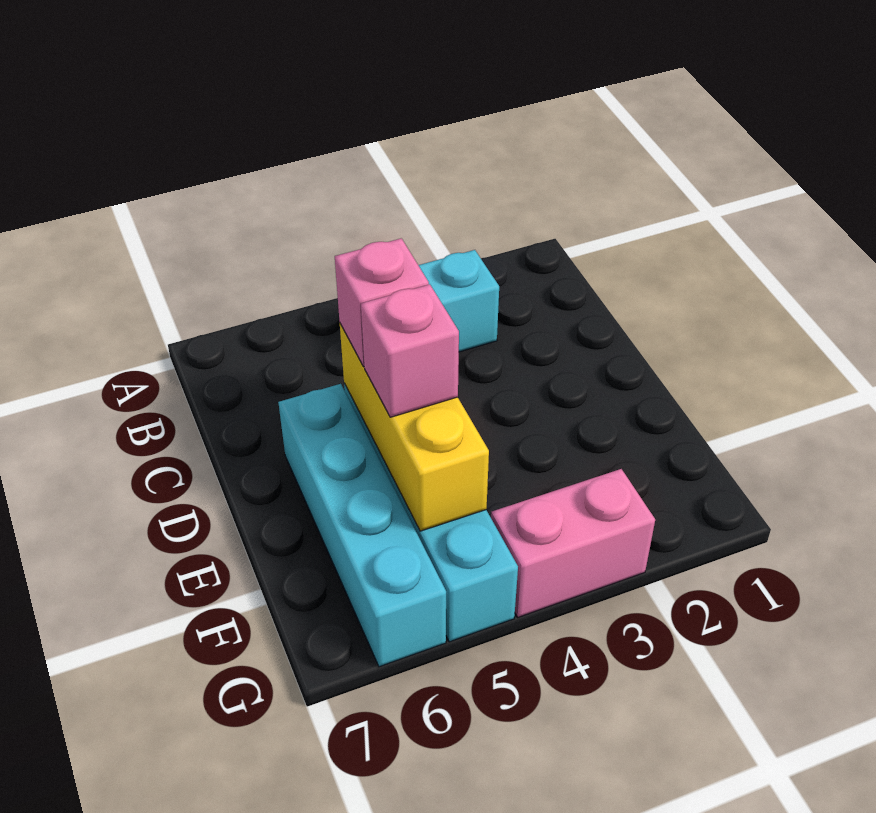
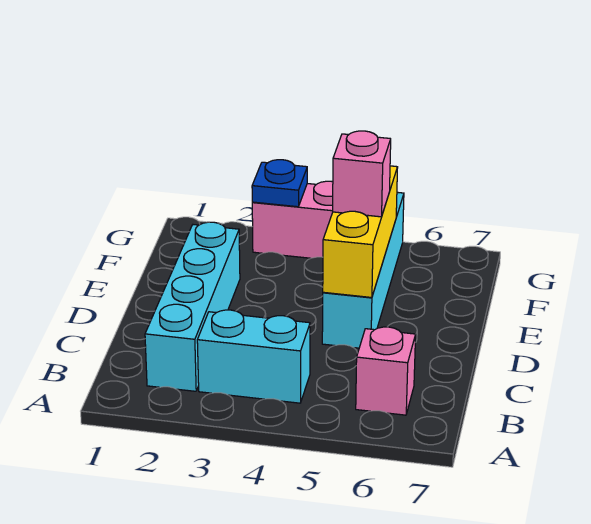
pink 1x1 brick [335,238,429,367] -> pink 1x1 brick moved to [356,327,416,415]
cyan 1x4 brick [278,384,446,667] -> cyan 1x4 brick moved to [145,222,240,391]
none -> blue 1x1 plate [252,160,307,207]

